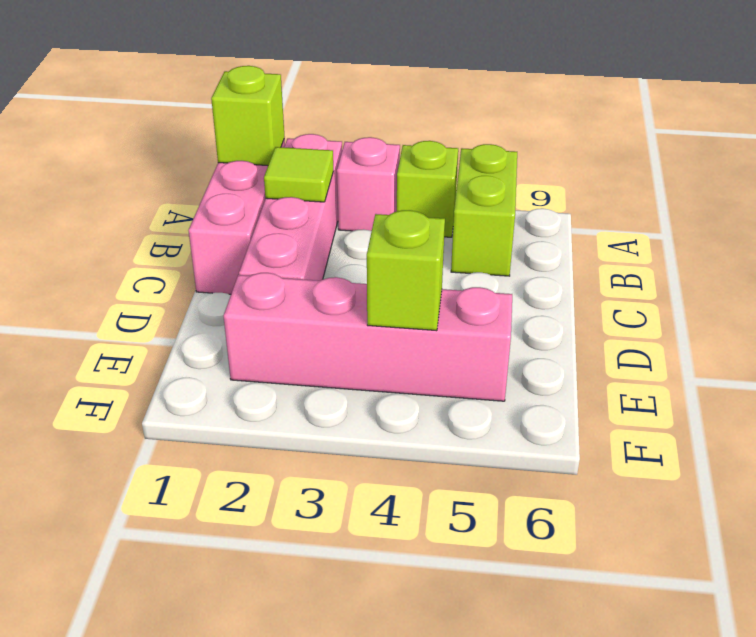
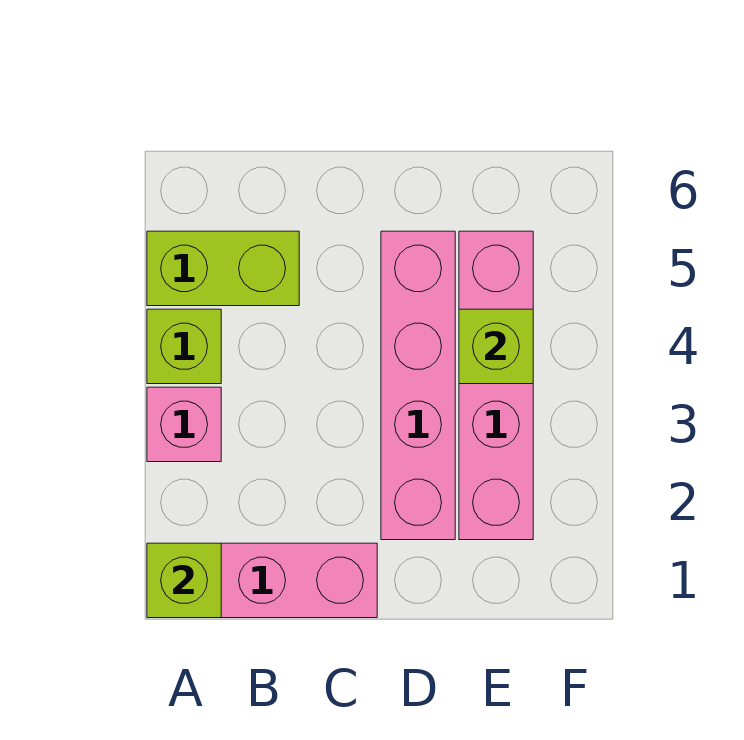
pink 1x4 brick [239,134,342,281] -> pink 1x4 brick turned to [381,231,455,540]
lime 1x1 tile [264,147,333,202] -> none

